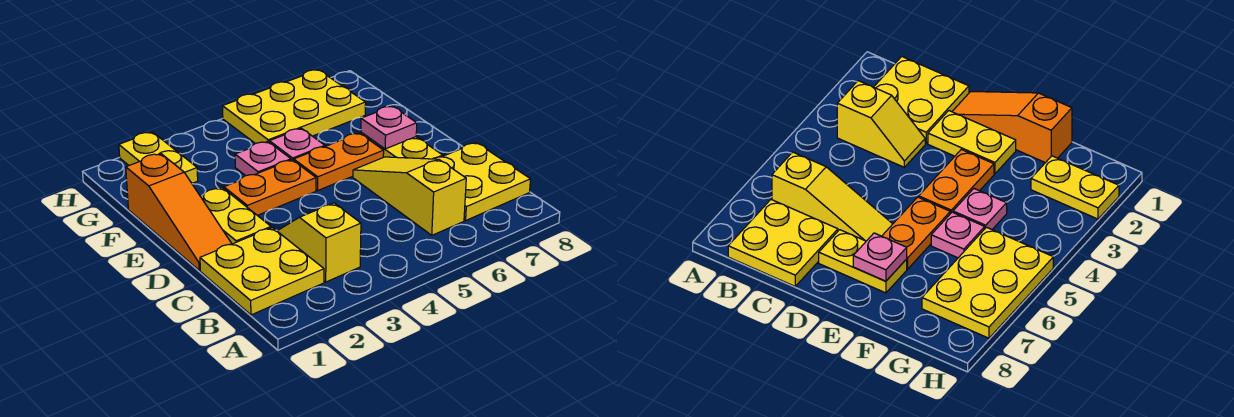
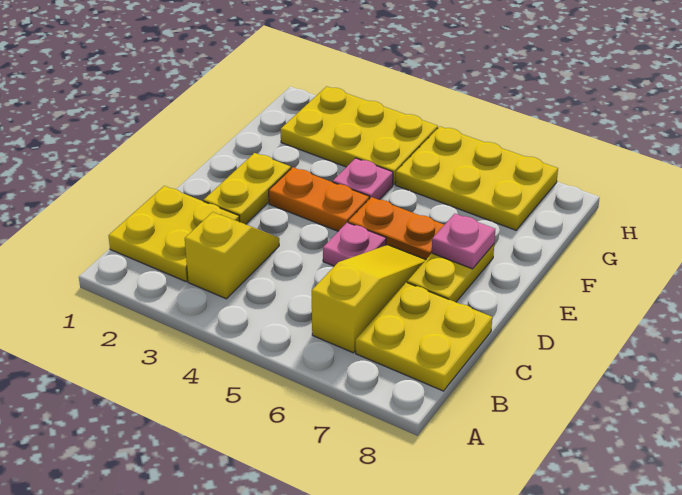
orange 1x3 slope [126,154,232,270] -> none
pink 1x1 plate [269,128,325,161] -> pink 1x1 plate moved to [323,223,386,266]
yellow 1x2 plate [119,132,198,183] -> yellow 2x3 plate [281,86,438,185]

